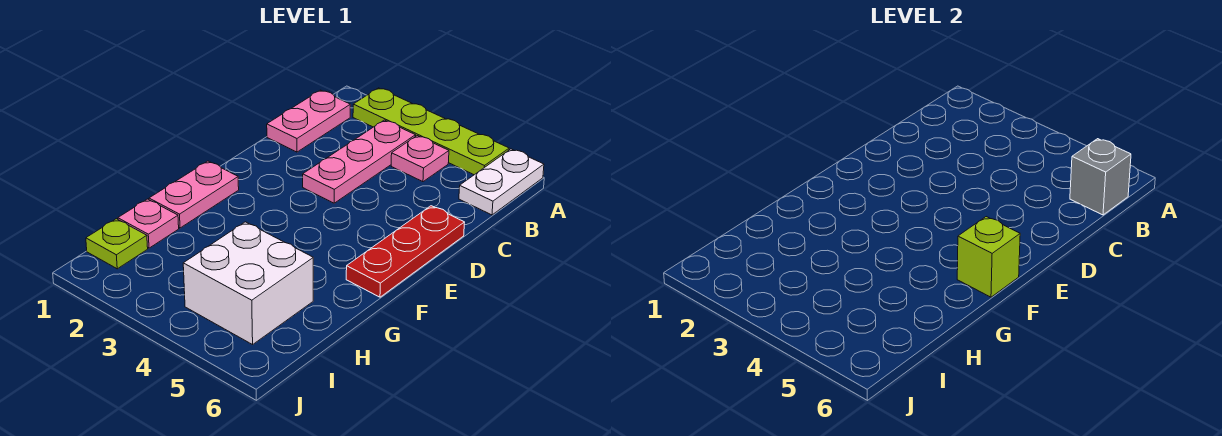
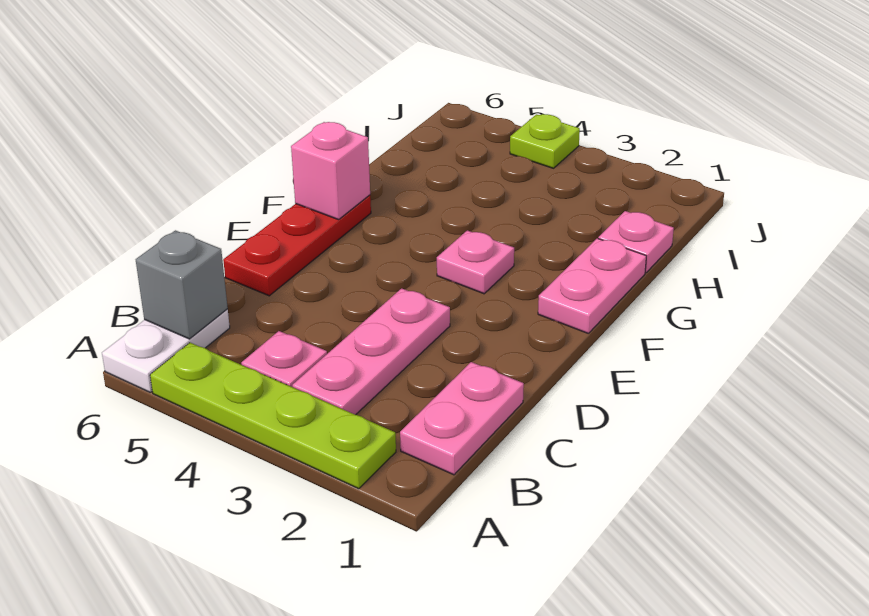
none -> pink 1x1 plate [437,230,514,294]
lime 1x1 brick [957,217,1020,297] -> pink 1x1 brick [291,122,370,220]
white 2x2 brick [183,222,313,345] -> none
lime 1x1 plate [86,219,148,269] -> lime 1x1 plate moved to [510,114,580,168]

